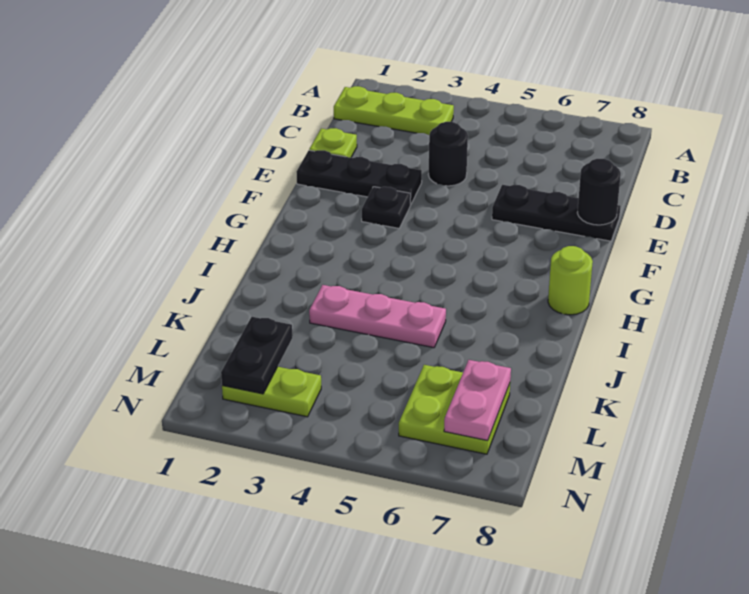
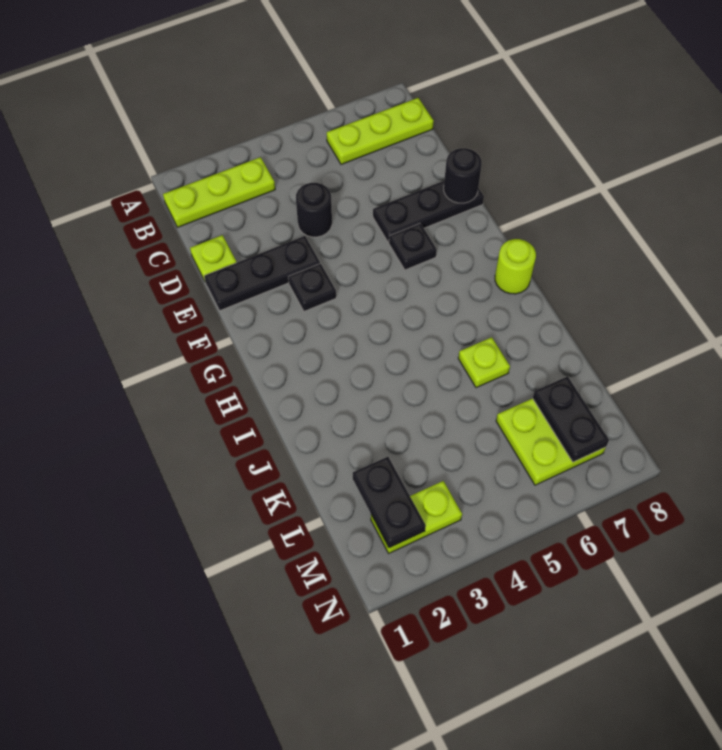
none -> lime 1x3 plate [327,98,434,164]
none -> black 1x1 plate [389,223,437,270]
pink 1x3 plate [309,285,446,348] -> none
none -> lime 1x1 plate [458,337,510,388]
pink 1x2 plate [444,360,511,440] -> black 1x2 plate [533,376,609,462]

